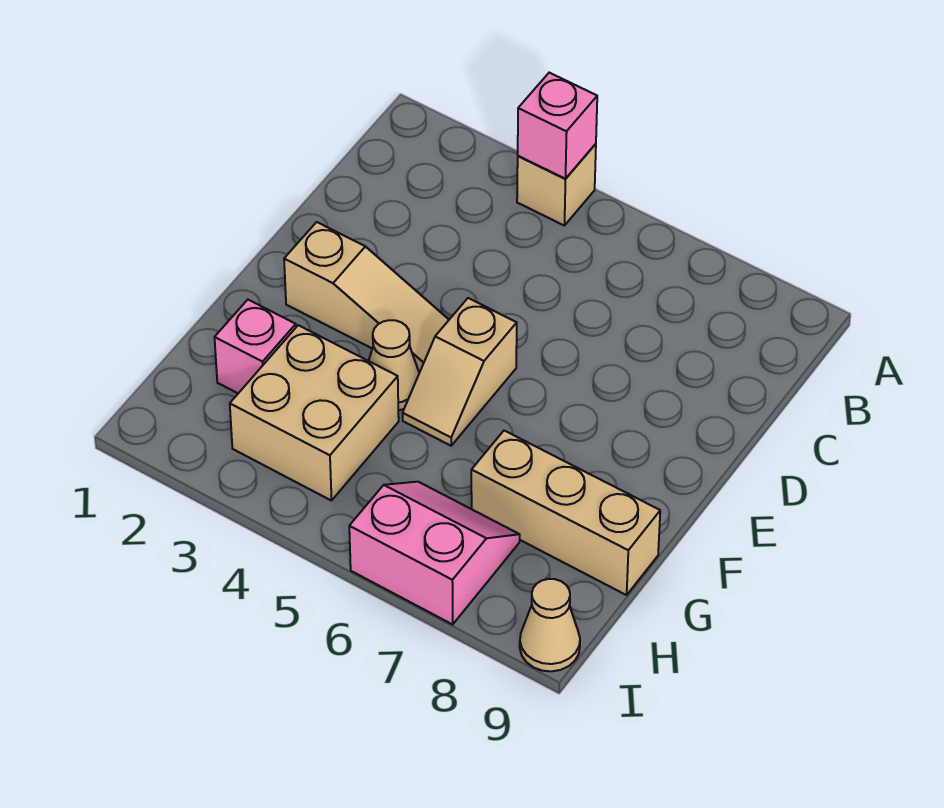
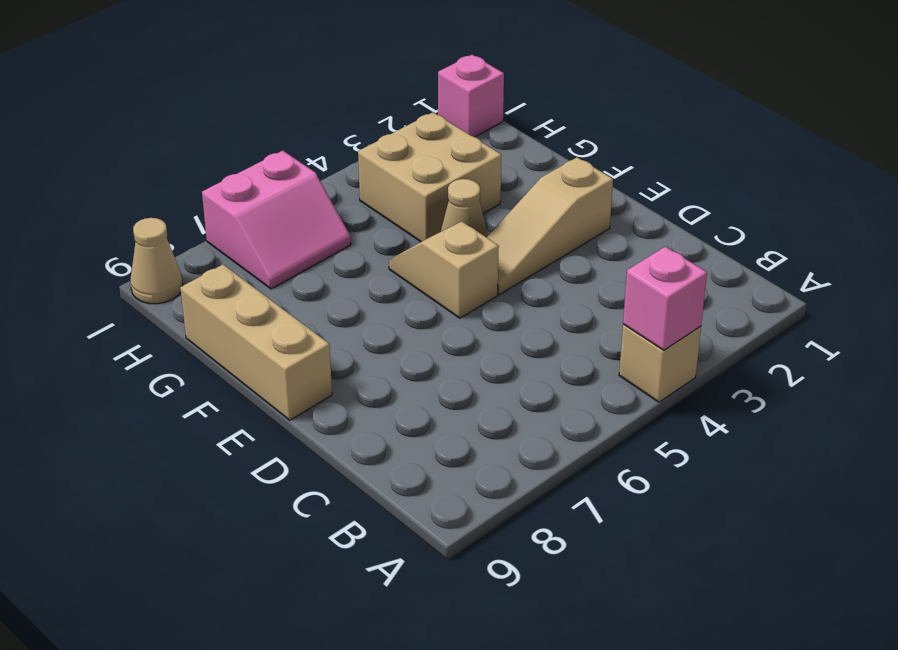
pink 1x1 brick [215,300,296,393] -> pink 1x1 brick moved to [438,55,504,137]
tan 1x3 brick [471,431,660,595] -> tan 1x3 brick turned to [180,265,332,420]

